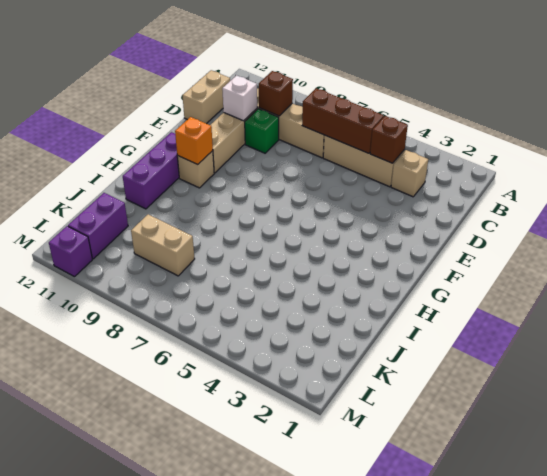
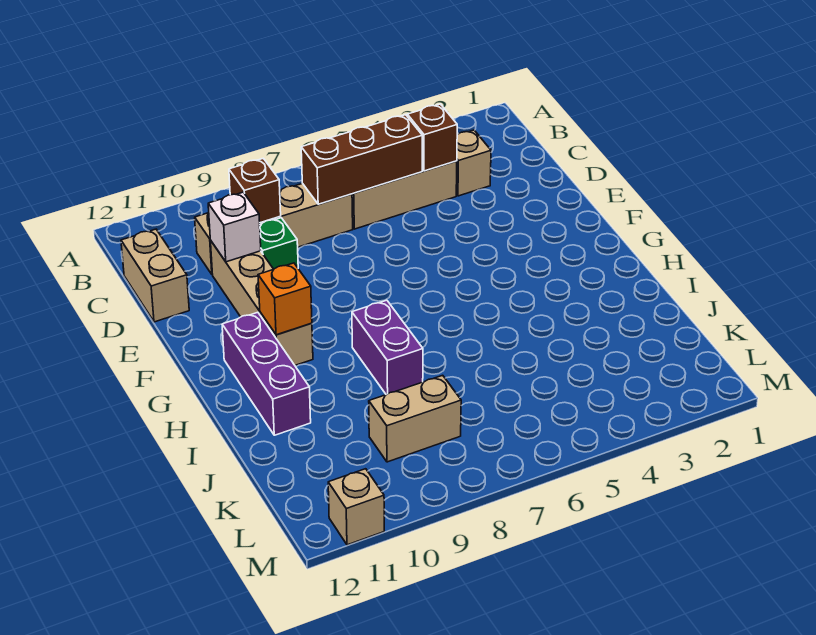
purple 1x2 brick [68,193,128,259] -> purple 1x2 brick moved to [352,300,423,395]
purple 1x1 brick [49,226,92,277] -> tan 1x1 brick [328,469,384,545]

